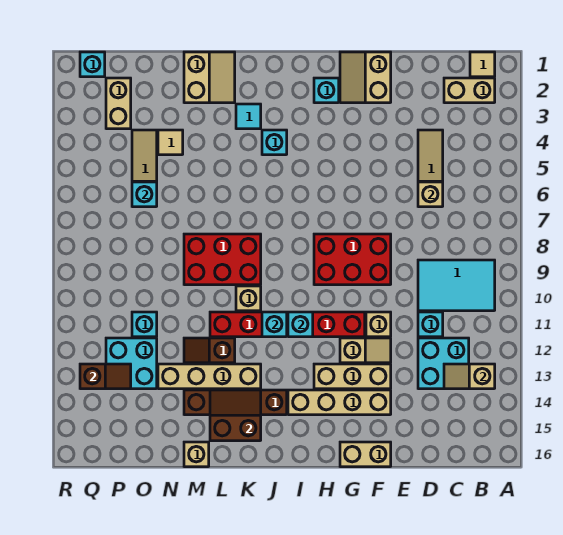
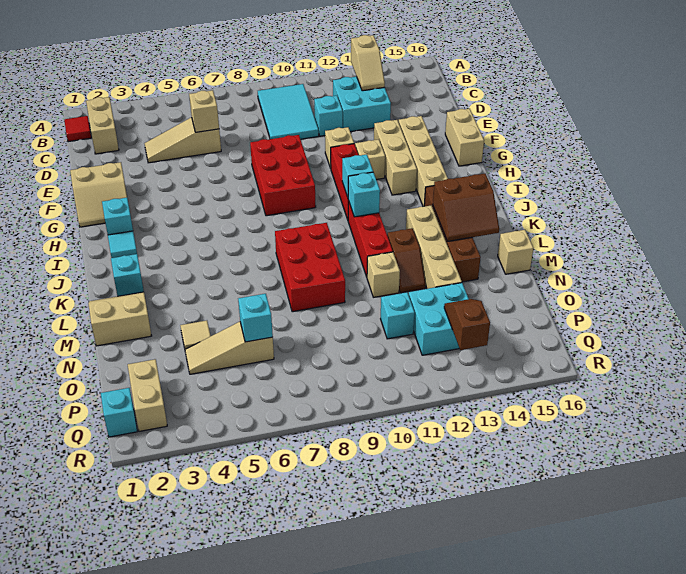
tan 1x1 tile [470,52,495,77] -> red 1x1 tile [64,116,91,142]
cyan 1x1 brick [262,130,287,155] -> cyan 1x1 brick moved to [111,254,144,296]
cyan 1x1 tile [236,104,261,129] -> cyan 1x1 tile moved to [108,231,137,258]
tan 1x1 brick [236,286,261,311] -> tan 1x1 brick moved to [367,252,400,297]
brown 2x2 slope [210,390,261,441] -> brown 2x2 slope turned to [433,174,499,241]
tan 1x2 brick [106,78,131,129] -> tan 1x2 brick turned to [128,359,167,431]

